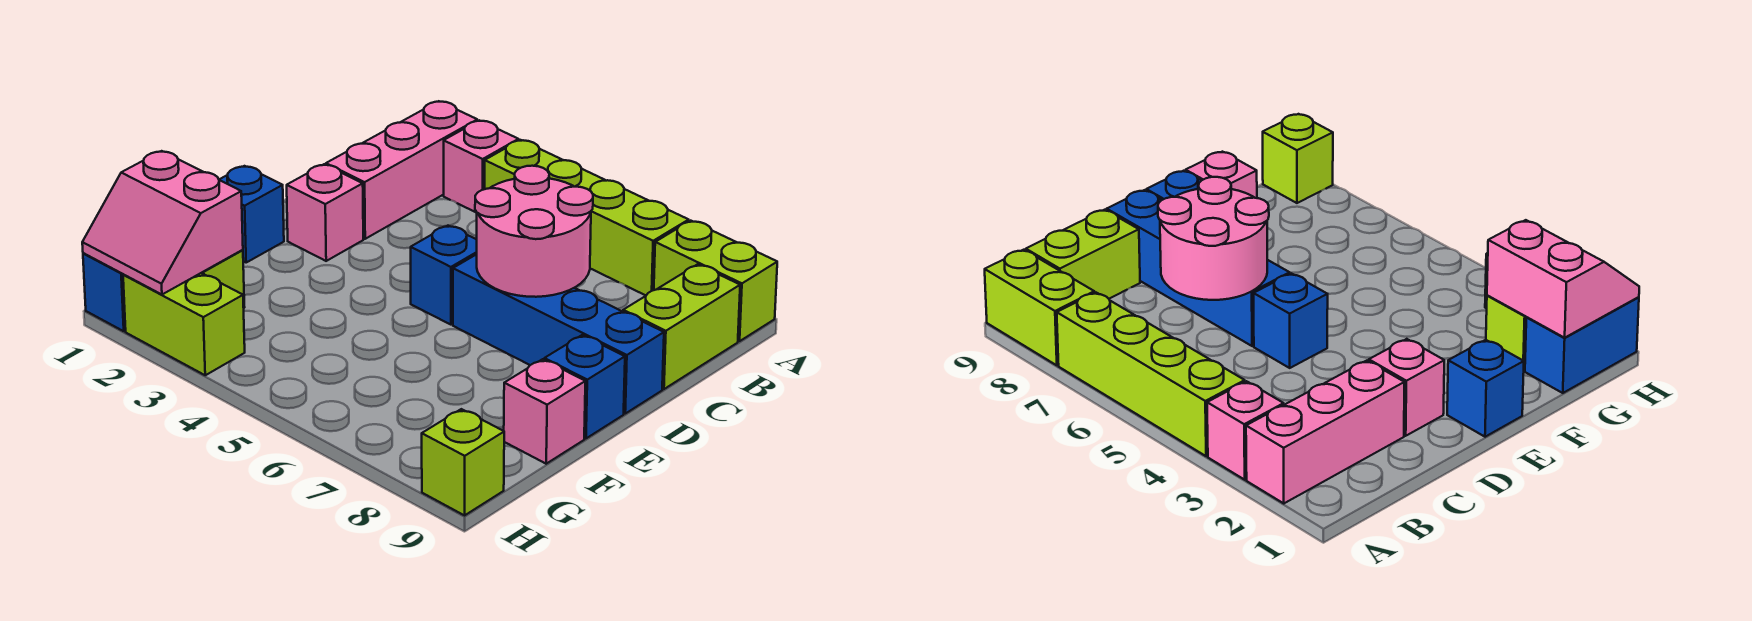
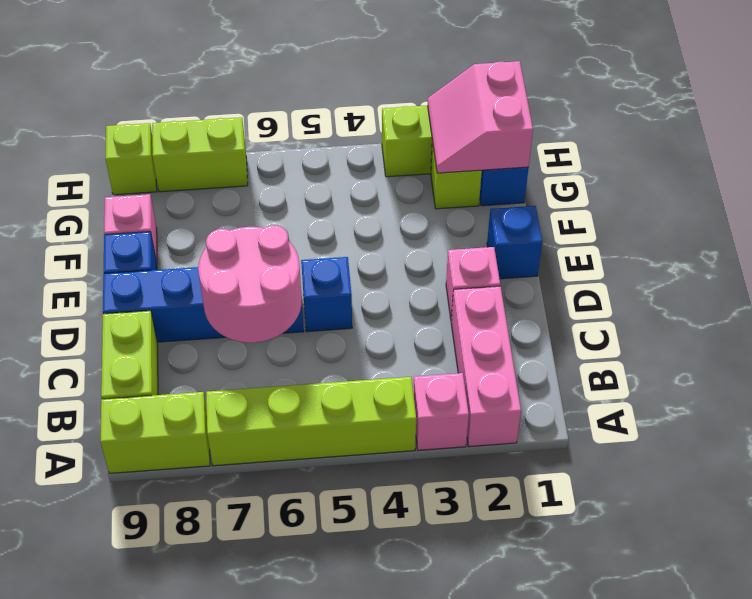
pink 2x2 slope [82,151,243,295] -> pink 2x2 slope turned to [428,61,533,173]
none -> lime 1x2 brick [152,117,248,192]

